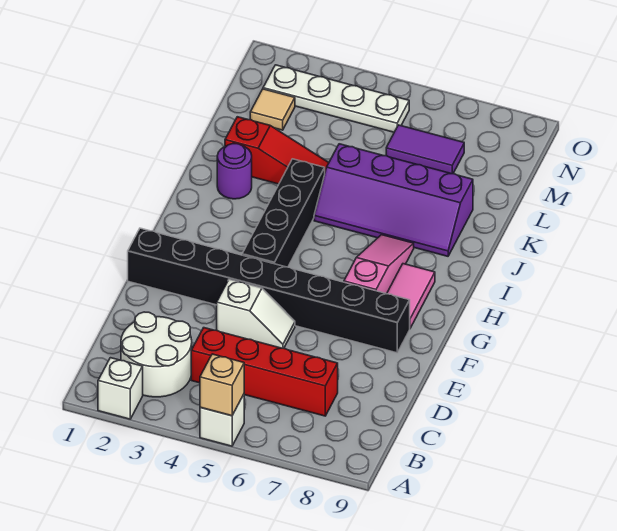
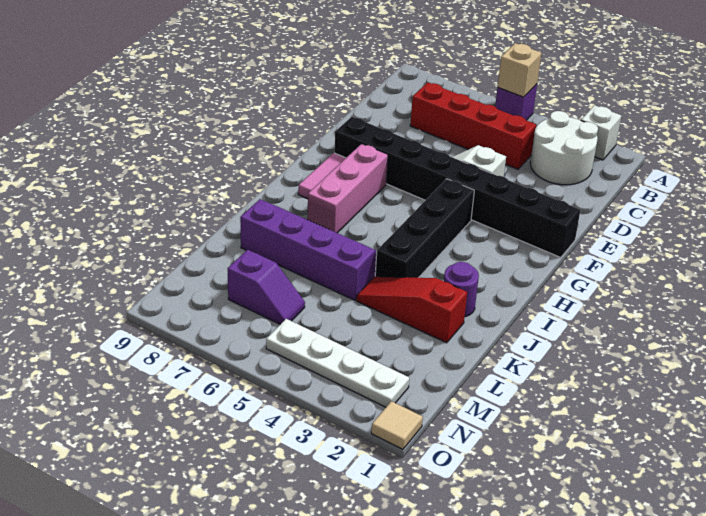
white 1x1 brick [200,394,244,446] -> purple 1x1 brick [495,84,537,120]
pink 1x3 slope [344,235,414,294] -> pink 1x3 brick [307,144,388,233]
tan 1x1 tile [250,89,295,130] -> tan 1x1 tile moved to [371,401,423,449]
purple 1x2 tile [386,125,464,174] -> purple 1x2 slope [228,250,305,324]

